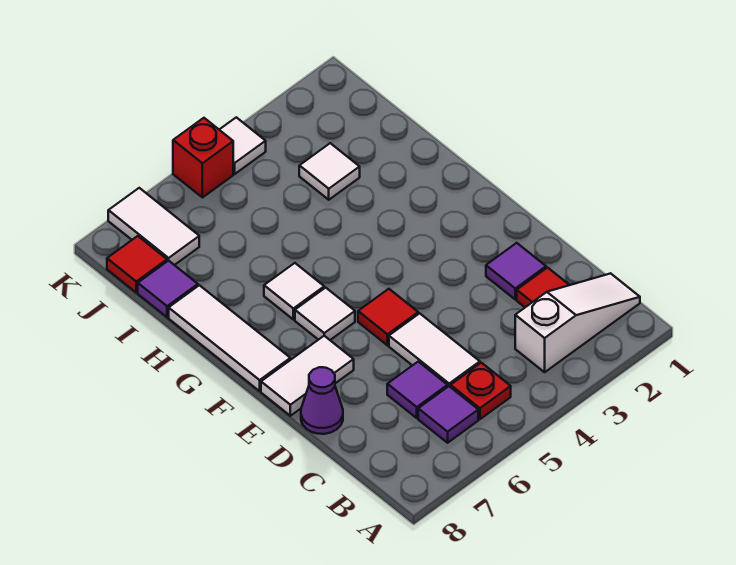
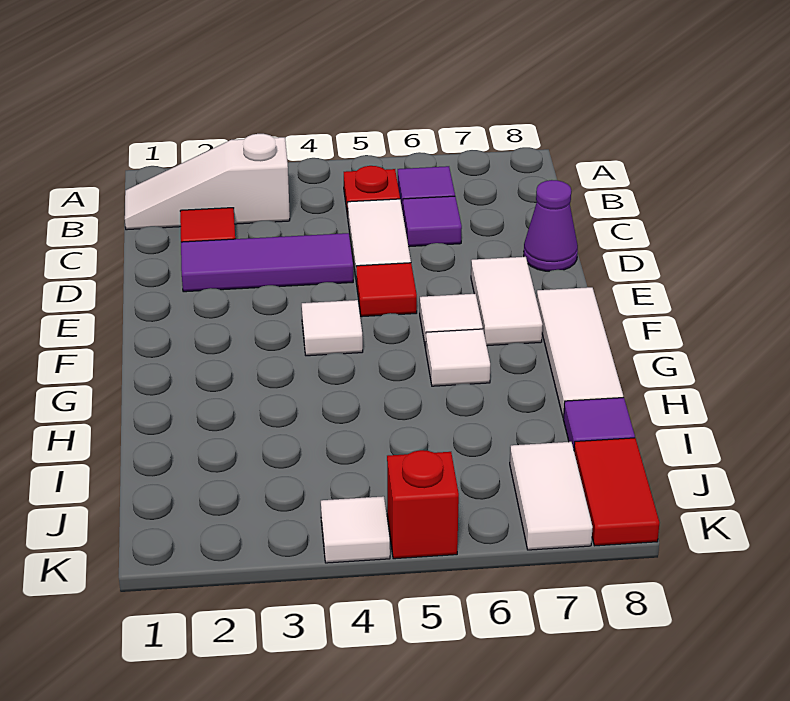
purple 1x1 tile [486,243,546,299] -> purple 1x3 tile [181,233,353,292]
white 1x2 tile [261,336,354,416] -> white 1x2 tile turned to [471,257,543,346]
white 1x1 tile [299,143,360,200] -> white 1x1 tile moved to [302,300,363,356]
red 1x1 tile [107,236,167,292] -> red 1x2 tile [574,438,660,546]

